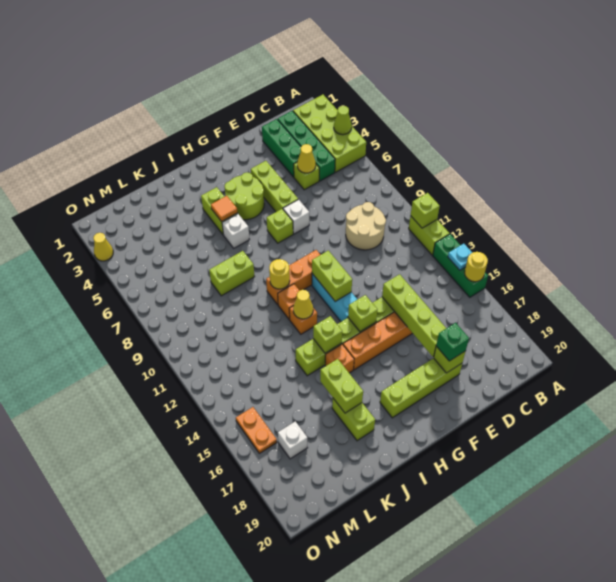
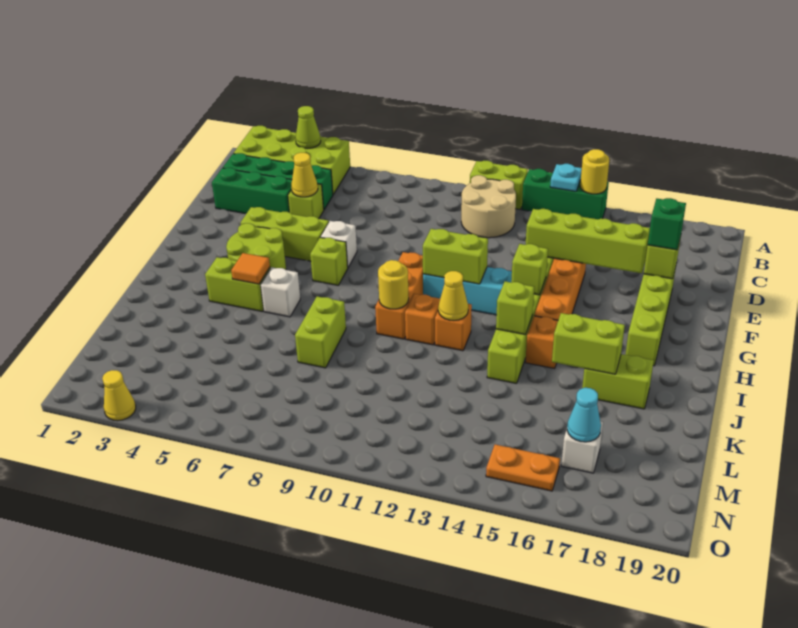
lime 1x1 brick [411,193,440,228] -> none
tan 2x2 round brick [346,202,386,250] -> tan 2x2 round brick moved to [461,175,516,238]
none -> cyan 1x1 cone [567,388,601,442]

